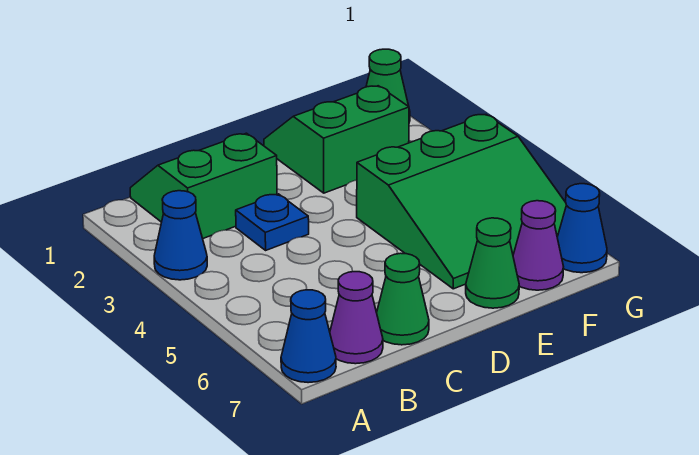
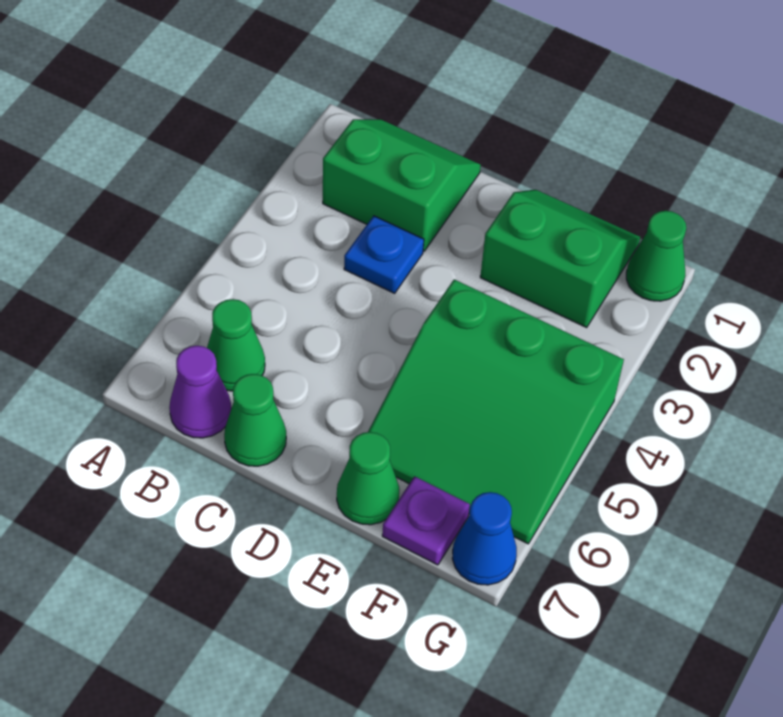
blue 1x1 cone [154,191,207,280] -> none
blue 1x1 cone [281,290,336,383] -> none
none -> green 1x1 cone [207,299,265,391]
purple 1x1 cone [513,201,564,290] -> purple 1x1 plate [382,476,470,565]

